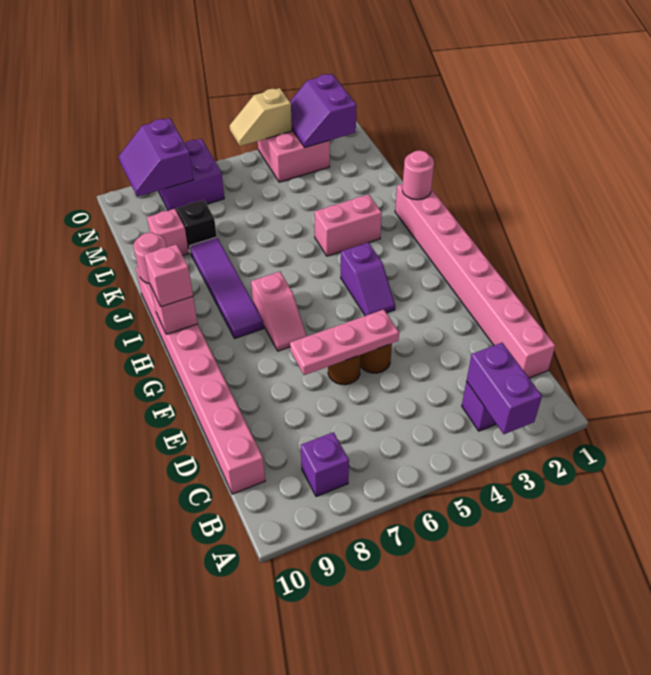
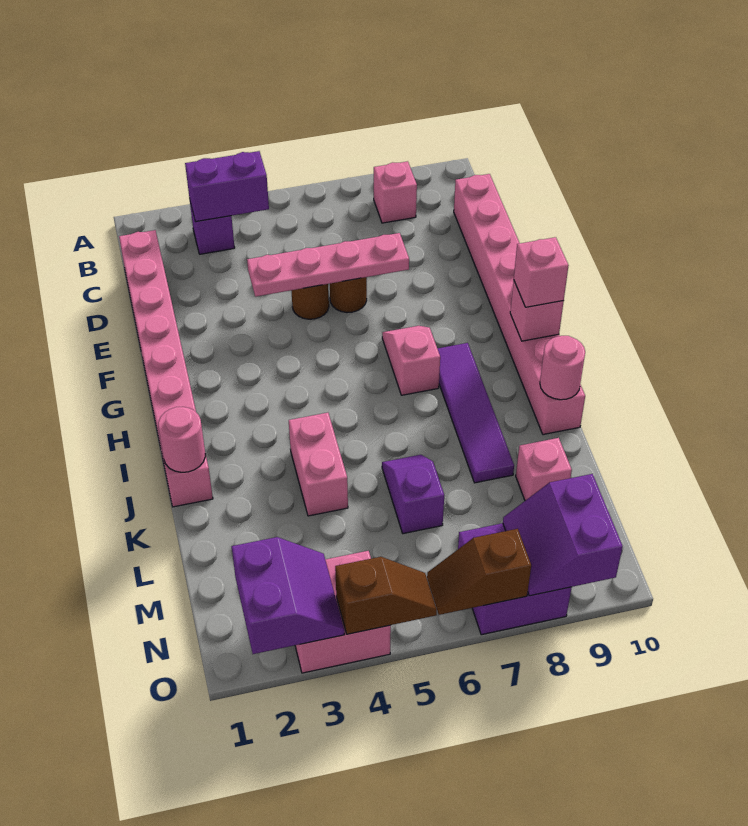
purple 1x2 brick [467,343,542,434] -> purple 1x2 brick turned to [185,151,269,222]
purple 1x1 brick [301,432,349,497] -> pink 1x1 brick [374,161,417,223]
pink 1x3 plate [290,309,399,375] -> pink 1x4 plate [247,233,409,297]
purple 1x2 slope [341,242,395,316] -> purple 1x2 slope moved to [382,455,444,534]
pink 1x2 brick [315,194,382,256] -> pink 1x2 brick turned to [289,413,348,516]
black 1x1 brick [177,200,217,253] -> none
purple 2x2 slope [119,118,193,197] -> purple 2x2 slope turned to [503,474,623,596]
tan 1x2 slope [230,88,292,146] -> brown 1x2 slope [335,557,437,634]
none -> brown 1x2 slope [427,529,531,615]

